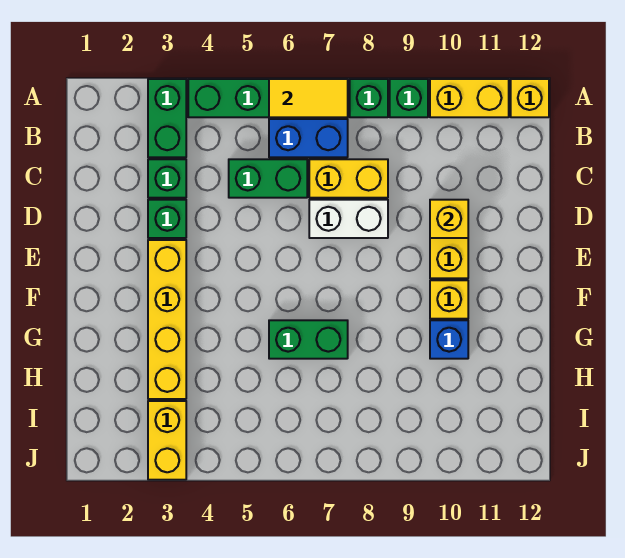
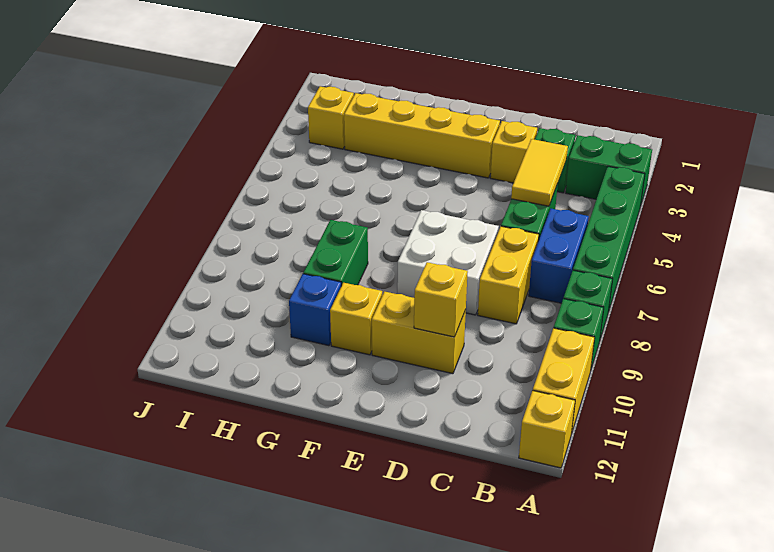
yellow 1x2 tile [269,79,348,117] -> yellow 1x2 tile moved to [511,139,568,206]
green 1x1 brick [148,200,186,238] -> yellow 1x1 brick [490,121,537,183]
white 1x2 brick [309,200,388,238] -> white 2x2 brick [397,210,499,315]
green 1x2 brick [269,320,348,359] -> green 1x2 brick moved to [303,220,368,286]
yellow 1x2 brick [148,401,186,480] -> yellow 1x1 brick [308,86,354,149]

